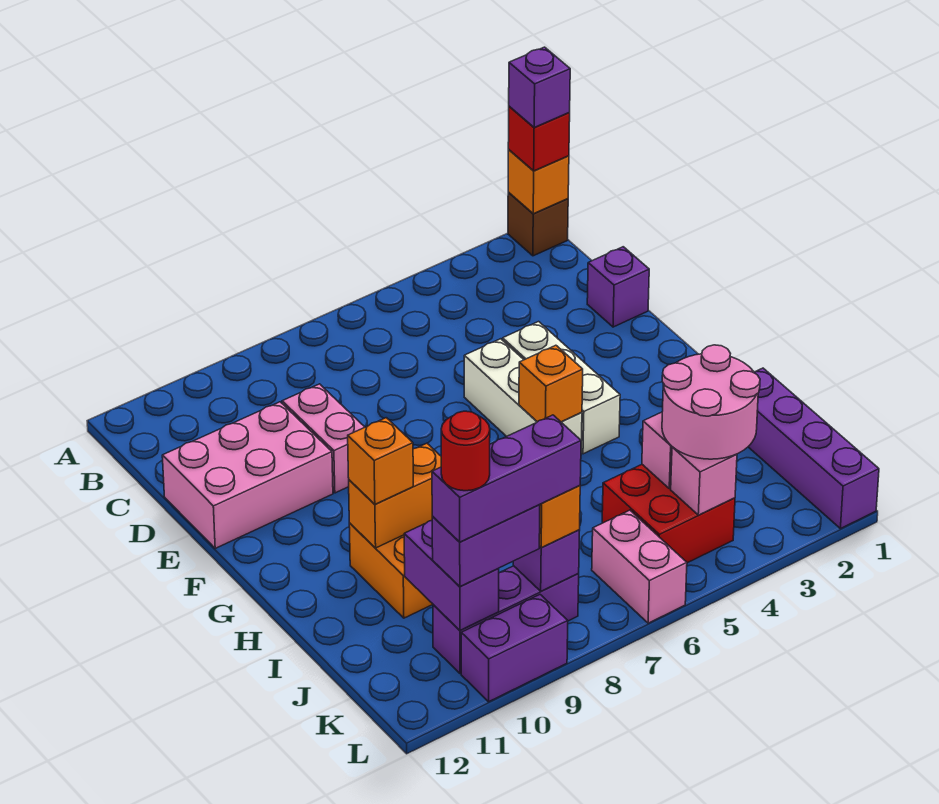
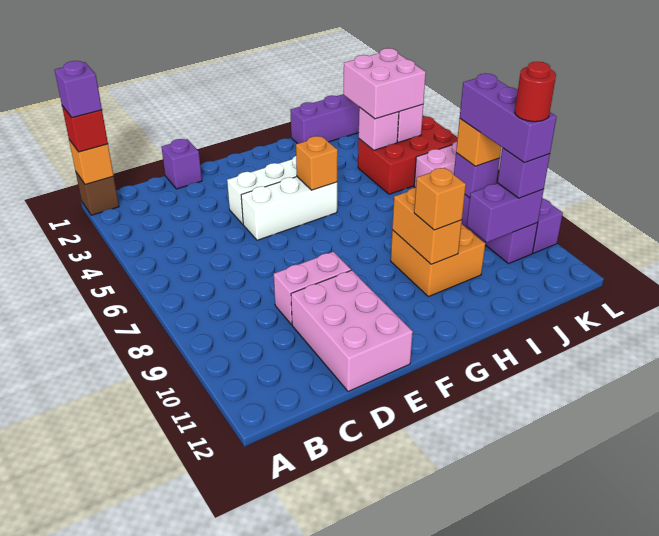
pink 2x2 round brick [662,345,760,459] -> pink 2x2 brick [344,48,426,119]
red 2x2 brick [602,465,735,563] -> red 2x3 brick [358,116,458,194]
purple 1x2 brick [432,505,540,586] -> purple 1x1 brick [498,148,550,198]

